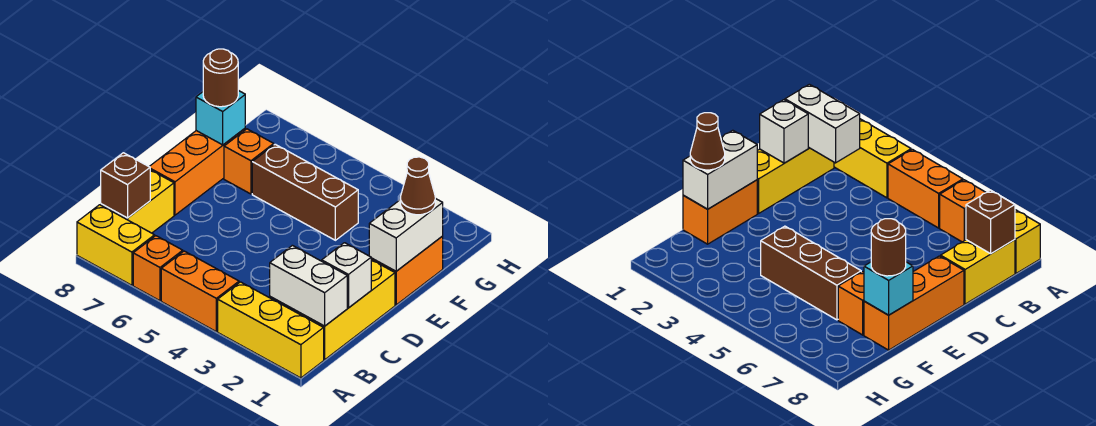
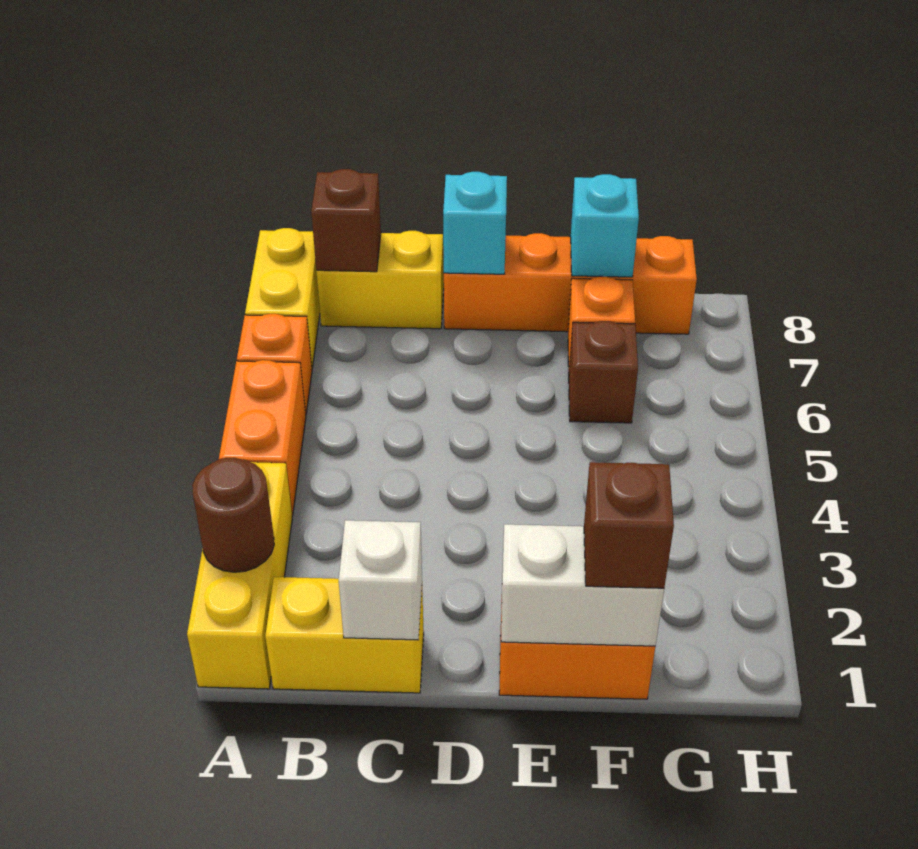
yellow 1x3 brick [298,260,395,360] -> yellow 1x2 brick [265,577,424,693]
white 1x2 brick [270,245,347,326] -> none
orange 1x3 brick [149,129,245,215] -> orange 1x4 brick [444,233,697,334]
none -> cyan 1x1 brick [443,172,507,274]
brown 1x1 cone [400,157,435,215] -> brown 1x1 brick [584,462,674,588]
brown 1x3 brick [252,144,358,240] -> brown 1x1 brick [569,321,638,423]
brown 1x1 round brick [203,49,238,107] -> brown 1x1 round brick moved to [192,458,274,572]

